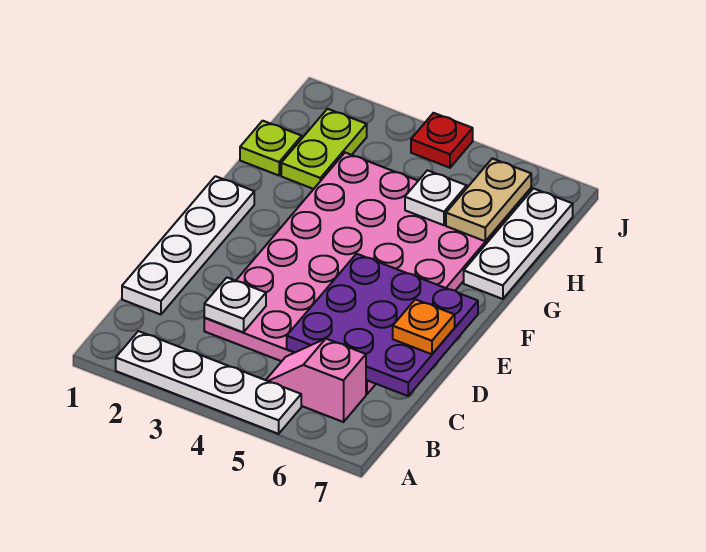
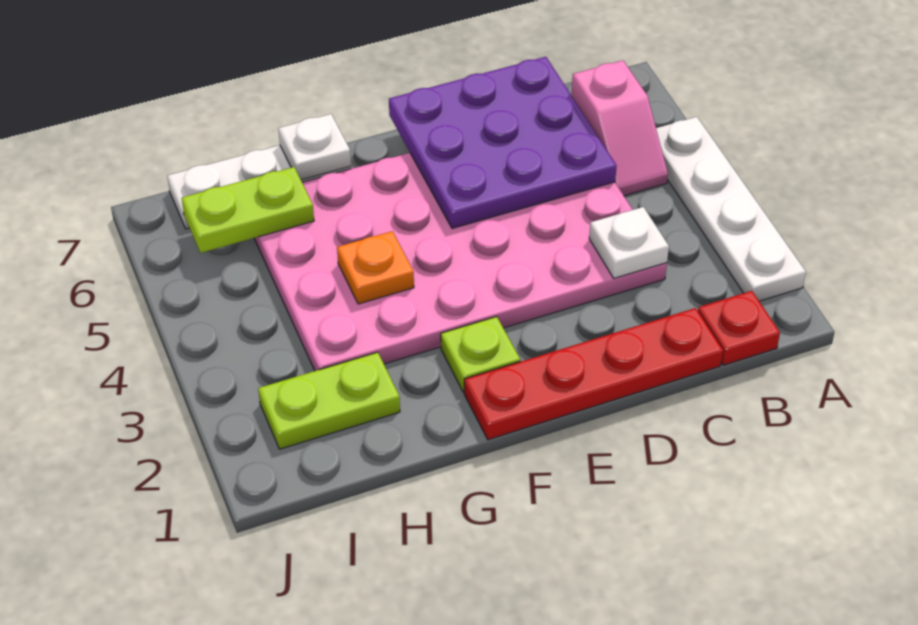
white 1x4 plate [122,176,254,314] -> red 1x4 plate [464,308,723,440]
orange 1x1 plate [393,299,455,354] -> orange 1x1 plate moved to [337,231,414,304]
lime 1x1 plate [240,121,302,175] -> lime 1x1 plate moved to [441,317,520,393]
white 1x1 plate [405,170,467,225] -> white 1x1 plate moved to [278,114,351,180]
tan 1x2 plate [446,158,531,241] -> lime 1x2 plate [182,167,314,253]
red 1x1 plate [411,113,473,168] -> red 1x1 plate moved to [698,291,780,365]

